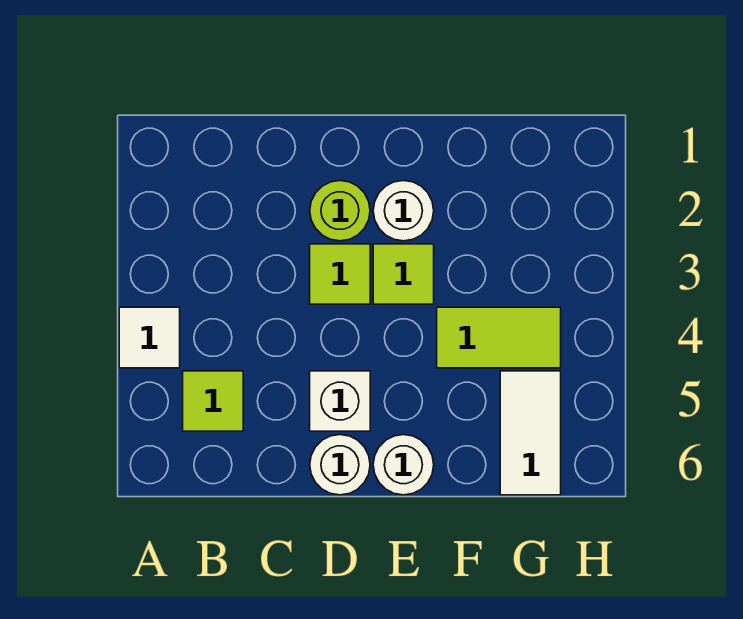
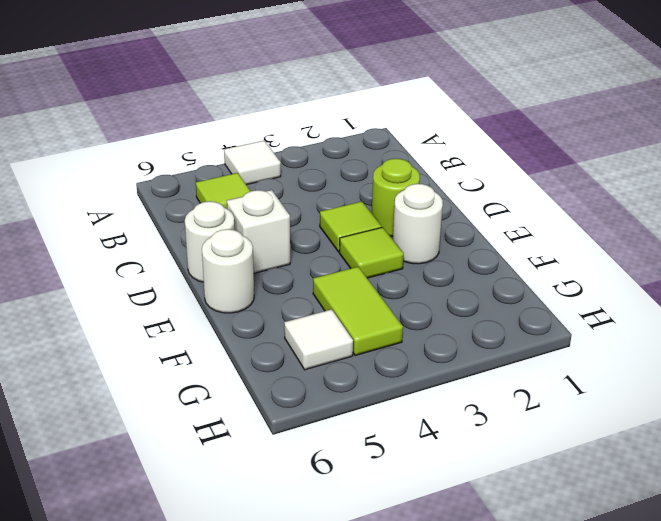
white 1x2 tile [500,371,561,495] -> white 1x1 tile [284,309,353,370]

